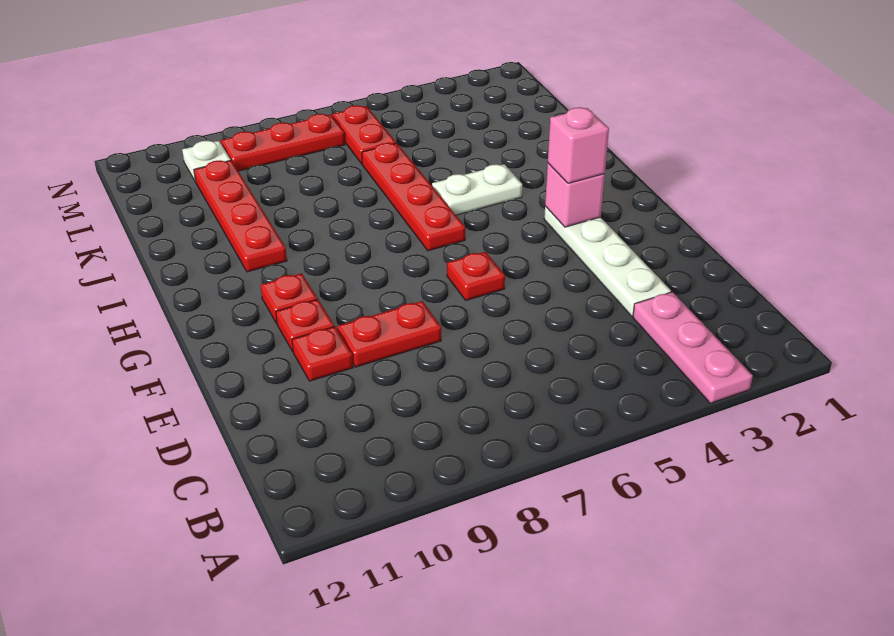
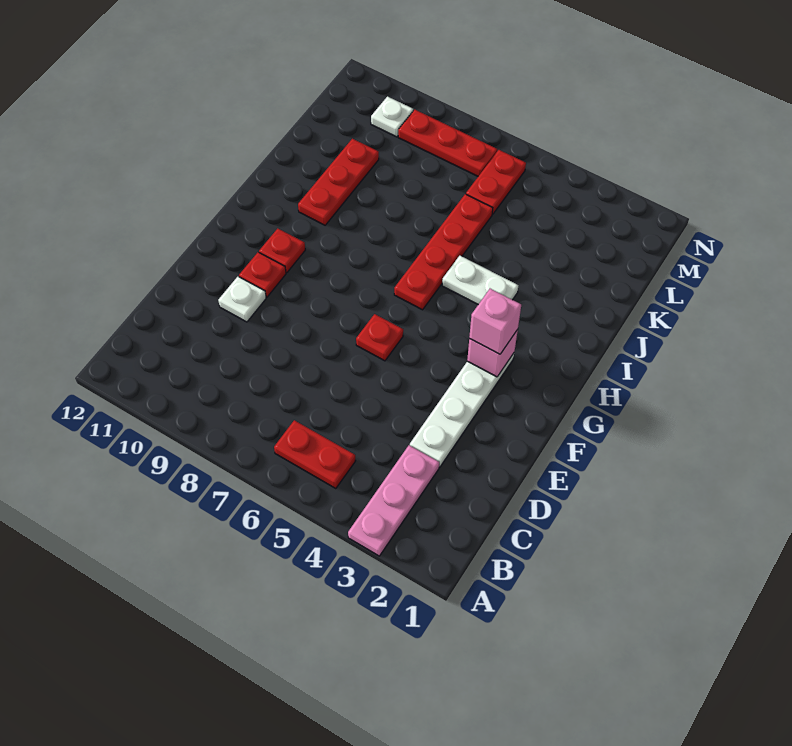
red 1x2 plate [337,301,441,367] -> red 1x2 plate moved to [274,420,355,489]
red 1x1 plate [292,327,353,381] -> white 1x1 plate [218,277,266,322]
red 1x4 plate [194,160,287,272] -> red 1x3 plate [298,139,379,225]

